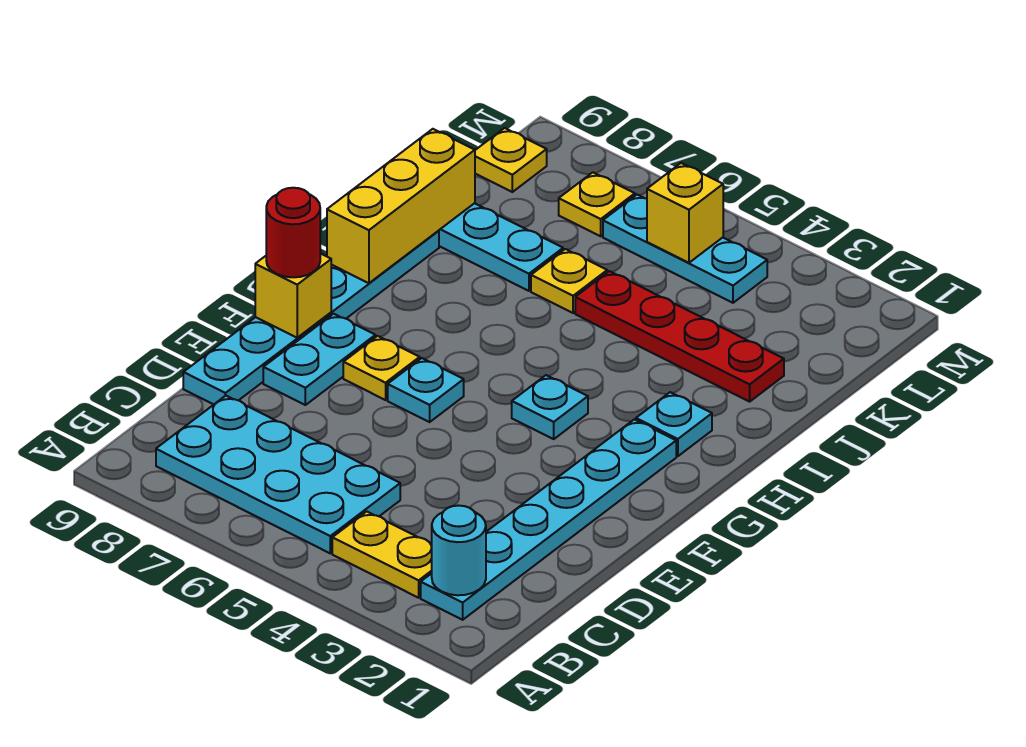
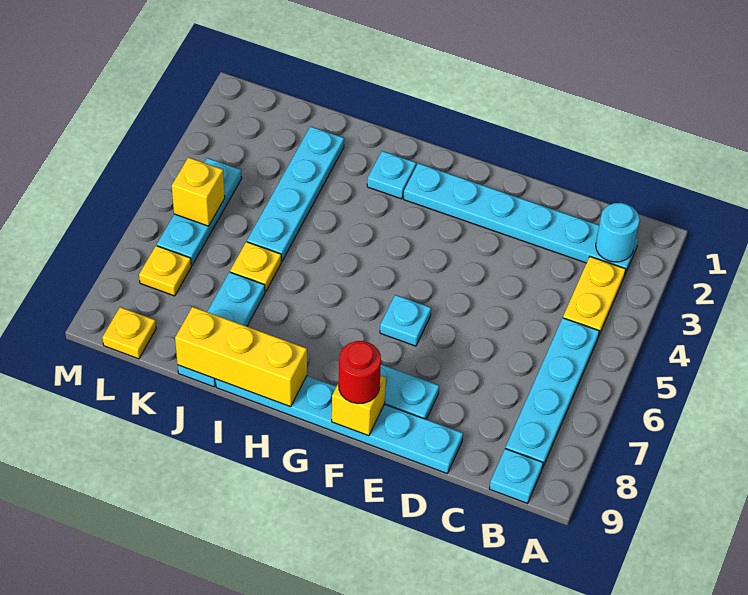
cyan 2x4 plate [156,396,400,553] -> cyan 1x4 plate [505,318,599,469]
yellow 1x1 plate [343,336,420,400] -> none
cyan 1x1 plate [512,375,588,439] -> cyan 1x1 plate moved to [490,449,543,503]
red 1x4 plate [575,271,784,402] -> cyan 1x4 plate [247,126,344,261]

